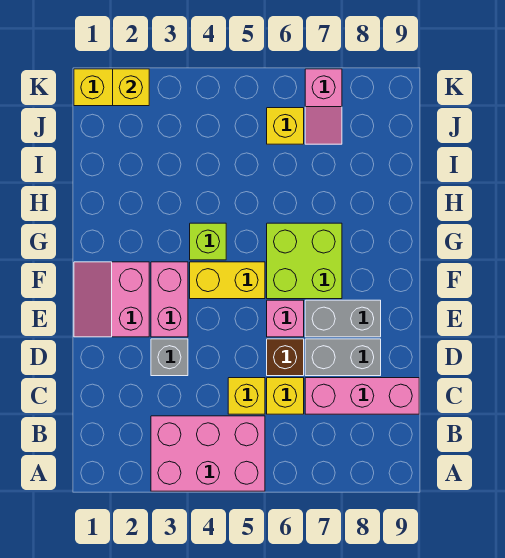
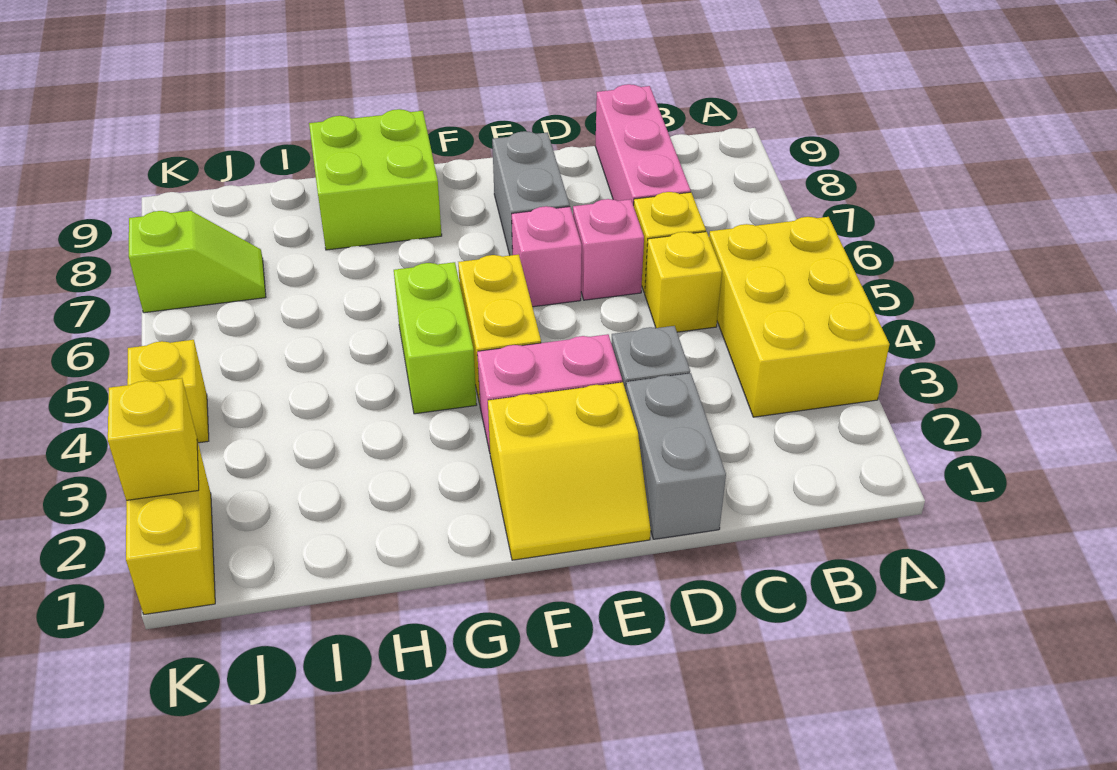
pink 2x3 brick [151,416,265,491] -> yellow 2x3 brick [709,217,890,417]
brown 1x1 brick [267,339,304,376] -> pink 1x1 brick [573,199,644,300]
grey 1x2 brick [305,339,381,376] -> grey 1x2 brick moved to [626,373,726,539]
pink 2x2 slope [74,262,149,337] -> yellow 2x2 slope [488,382,651,560]
lime 2x2 brick [267,223,342,299] -> lime 2x2 brick moved to [309,109,442,250]
lime 1x1 brick [190,223,226,260] -> lime 1x2 brick [394,262,477,414]
yellow 1x1 brick [267,108,304,144] -> yellow 1x1 brick moved to [127,340,209,443]
pink 1x2 slope [305,69,342,144] -> lime 1x2 slope [129,211,266,313]

